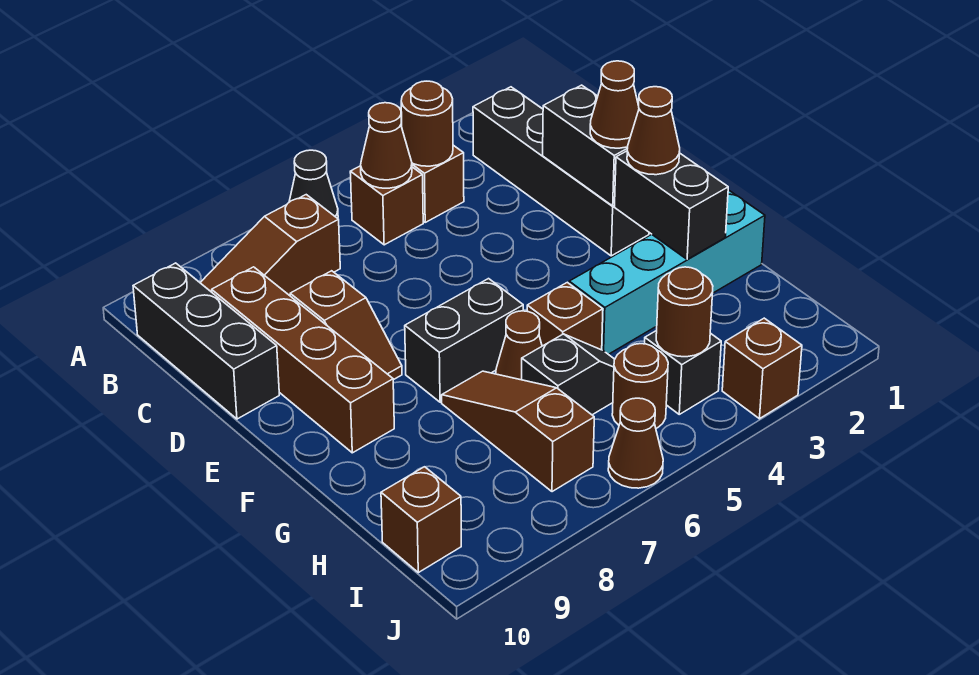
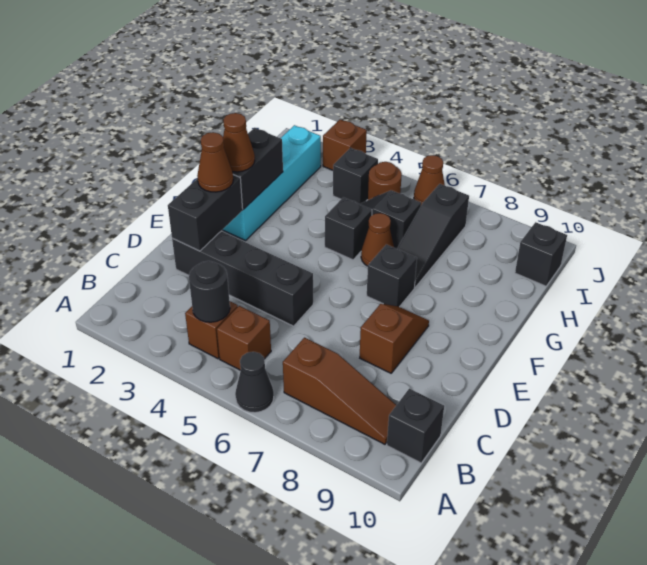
black 1x4 brick [473,87,649,256] -> black 1x4 brick turned to [172,231,313,326]
brown 1x1 round brick [401,81,453,166] -> black 1x1 round brick [189,261,230,322]
brown 1x1 cone [361,103,412,188] -> none
black 1x3 brick [133,263,279,419] -> black 1x1 brick [387,389,444,463]
brown 1x4 brick [212,267,394,453] -> none
black 1x2 brick [405,279,523,402] -> black 1x1 brick [367,244,417,307]
cyan 1x4 brick [569,191,765,354] -> cyan 1x4 brick turned to [223,125,321,241]
brown 1x1 brick [527,282,603,350] -> black 1x1 brick [325,197,372,260]
brown 1x3 slope [442,371,594,492] -> black 1x3 slope [397,184,469,287]
brown 1x1 round brick [656,267,713,357] -> none
brown 1x1 brick [381,467,461,573] -> black 1x1 brick [515,222,567,286]

